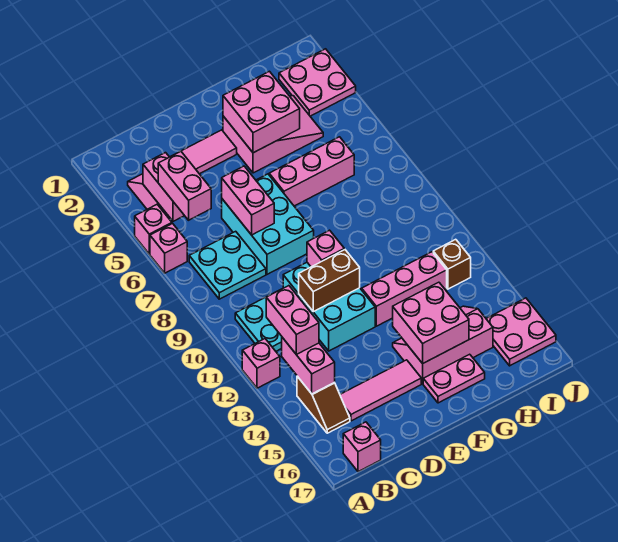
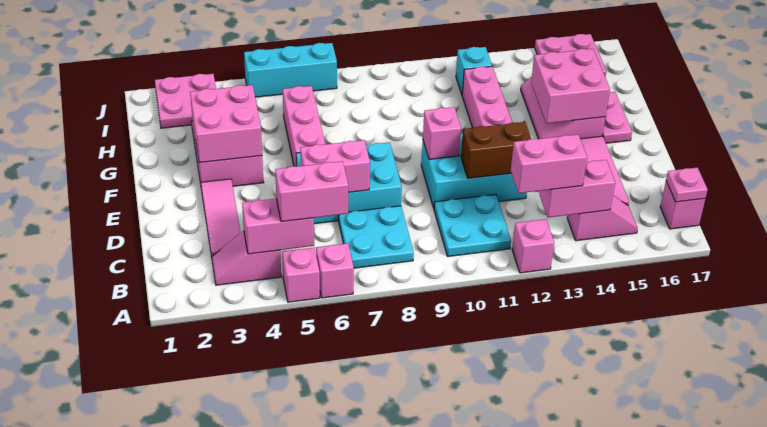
brown 1x2 slope [297,376,350,433] -> pink 1x2 slope [567,196,638,241]
none -> pink 1x1 plate [666,168,708,202]
brown 1x2 brick [299,250,360,312] -> brown 1x2 brick turned to [461,122,531,178]
brown 1x1 brick [433,239,471,289] -> cyan 1x1 brick [456,47,492,94]
none -> cyan 1x3 brick [244,43,337,97]

